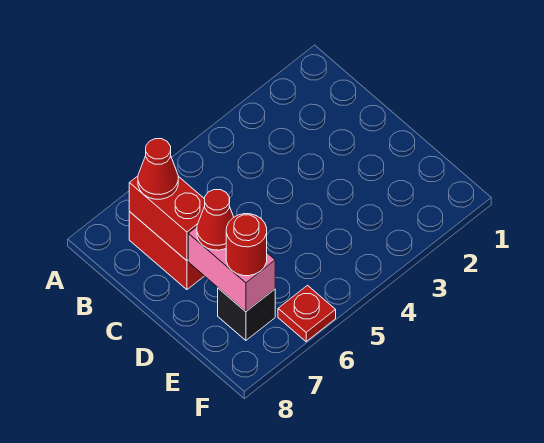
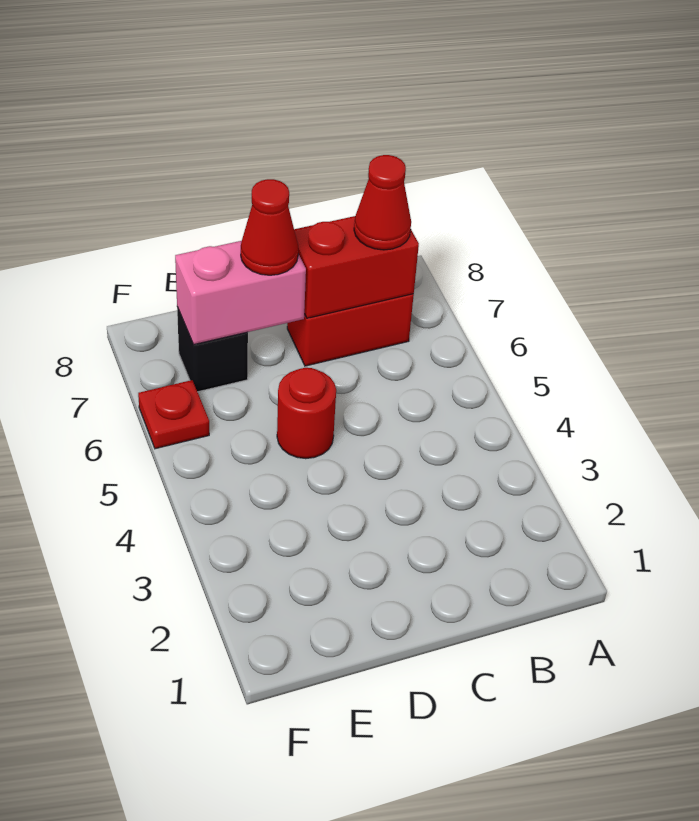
red 1x1 round brick [226,214,267,276] -> red 1x1 round brick moved to [277,368,336,459]

